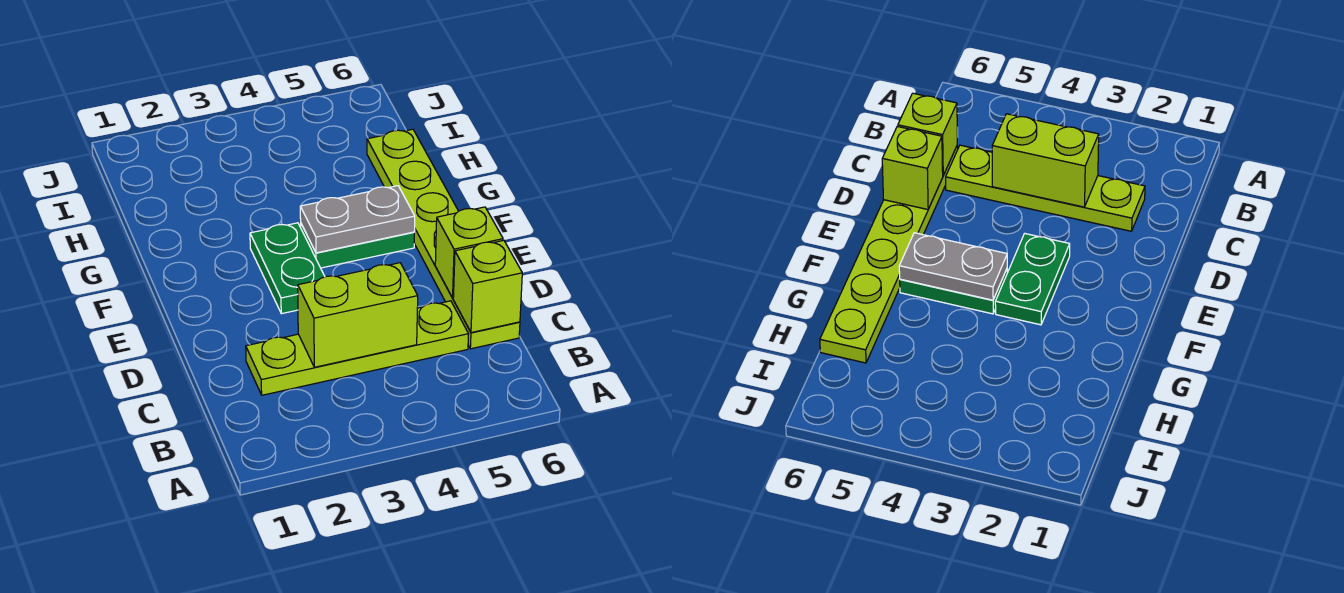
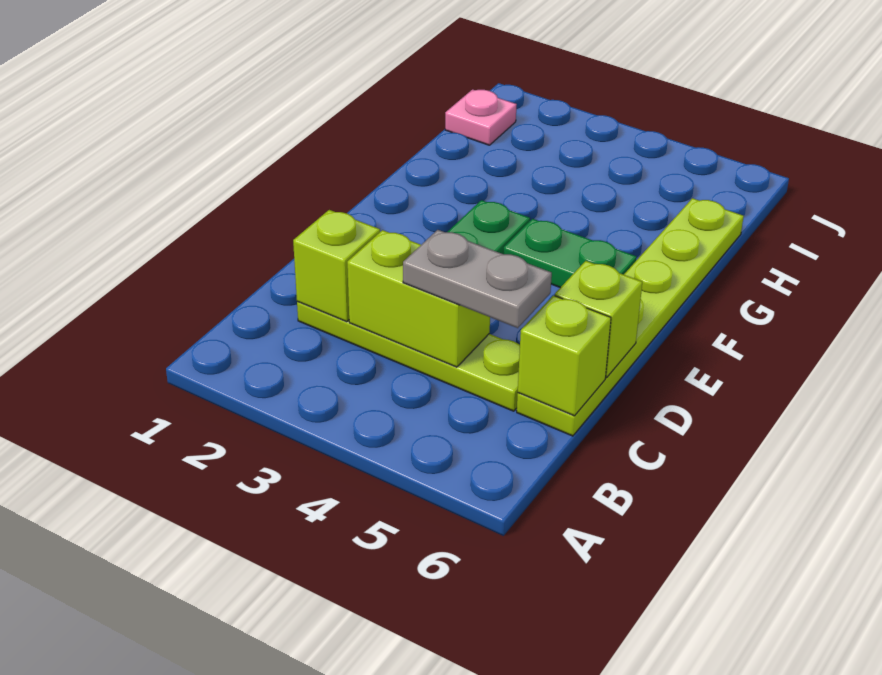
none -> lime 1x1 brick [293,210,380,322]
grey 1x2 plate [300,186,415,253] -> grey 1x2 plate moved to [403,230,552,328]
none -> pink 1x1 plate [445,89,517,145]

